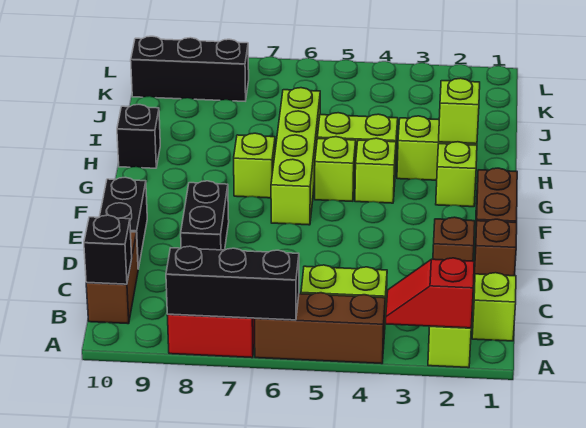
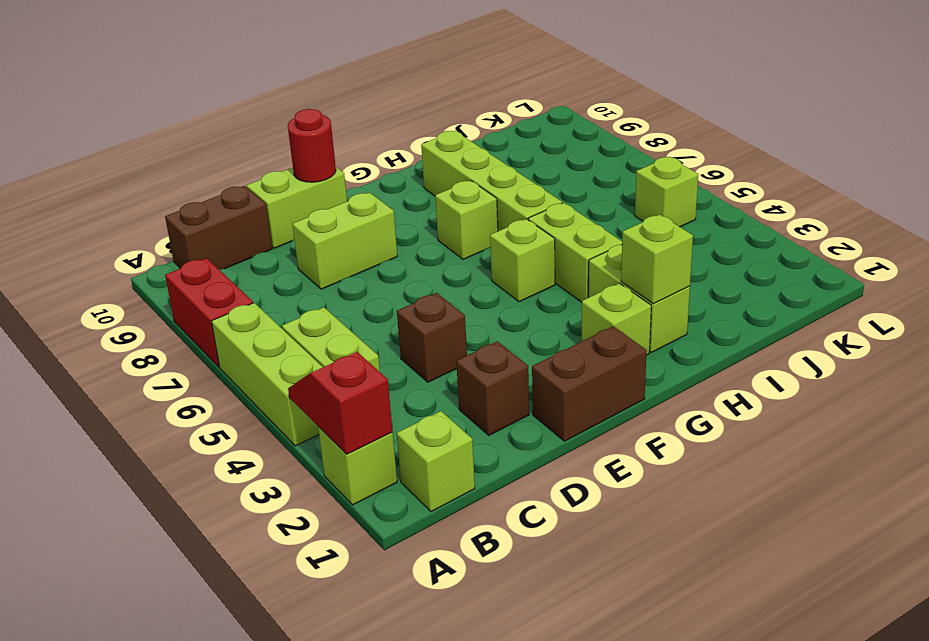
brown 1x3 brick [255,293,385,364] -> lime 1x3 brick [212,303,323,446]
black 1x3 brick [166,246,299,320] -> none
black 1x1 brick [84,215,132,284] -> none
brown 1x1 brick [474,219,517,284] -> brown 1x1 brick moved to [397,293,467,382]
black 1x2 brick [181,181,229,250] -> lime 1x2 brick [293,193,397,289]
black 1x2 brick [99,177,147,269] -> lime 1x2 brick [247,167,347,248]
none -> red 1x1 round brick [288,109,336,182]
lime 1x4 brick [271,88,320,225] -> lime 1x4 brick turned to [421,131,562,231]
lime 1x1 brick [355,138,396,203] -> lime 1x1 brick moved to [635,157,698,227]
black 1x1 brick [117,105,160,168] -> none
black 1x3 brick [131,36,249,101] -> none

